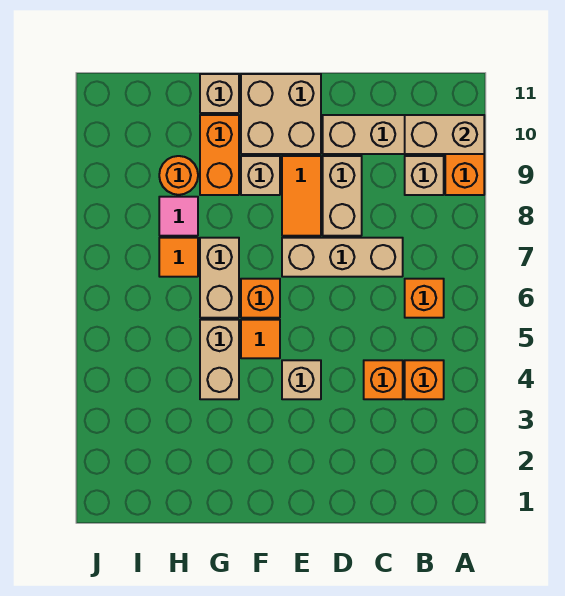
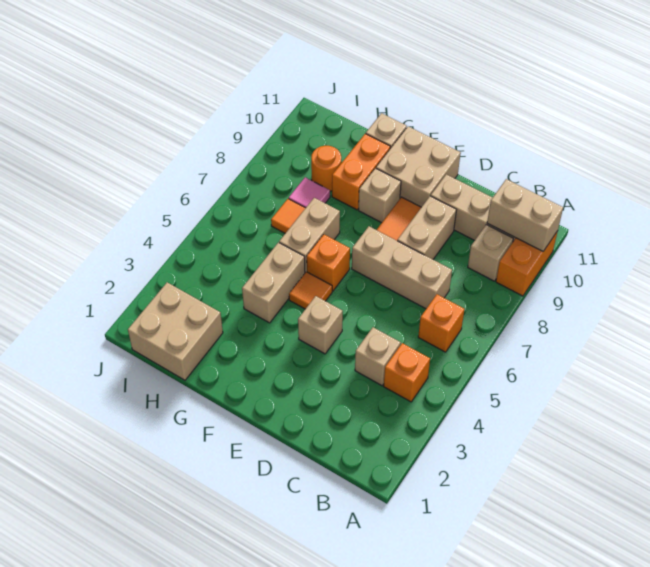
orange 1x1 brick [364,360,403,399] -> tan 1x1 brick [355,327,401,386]
none -> tan 2x2 brick [128,282,223,380]

